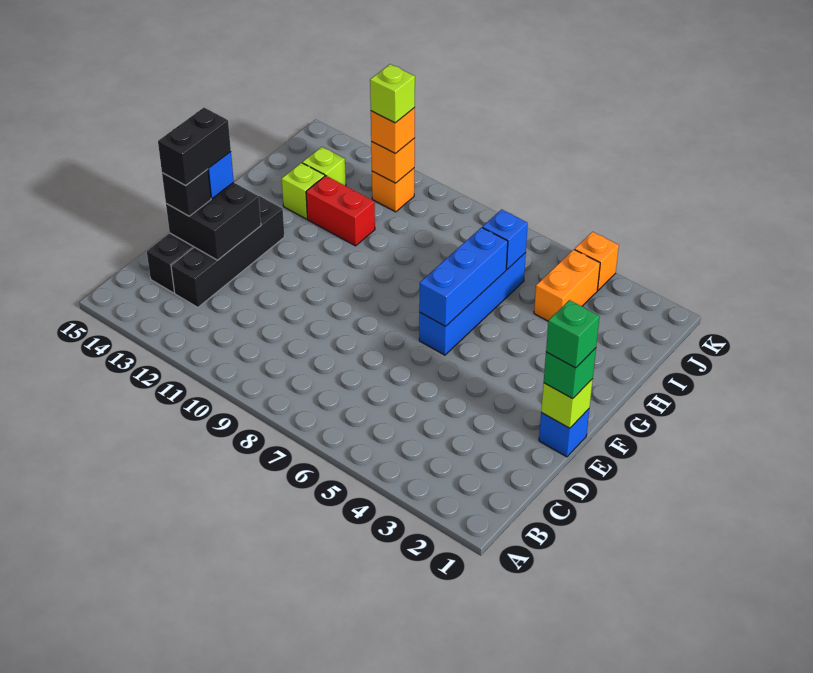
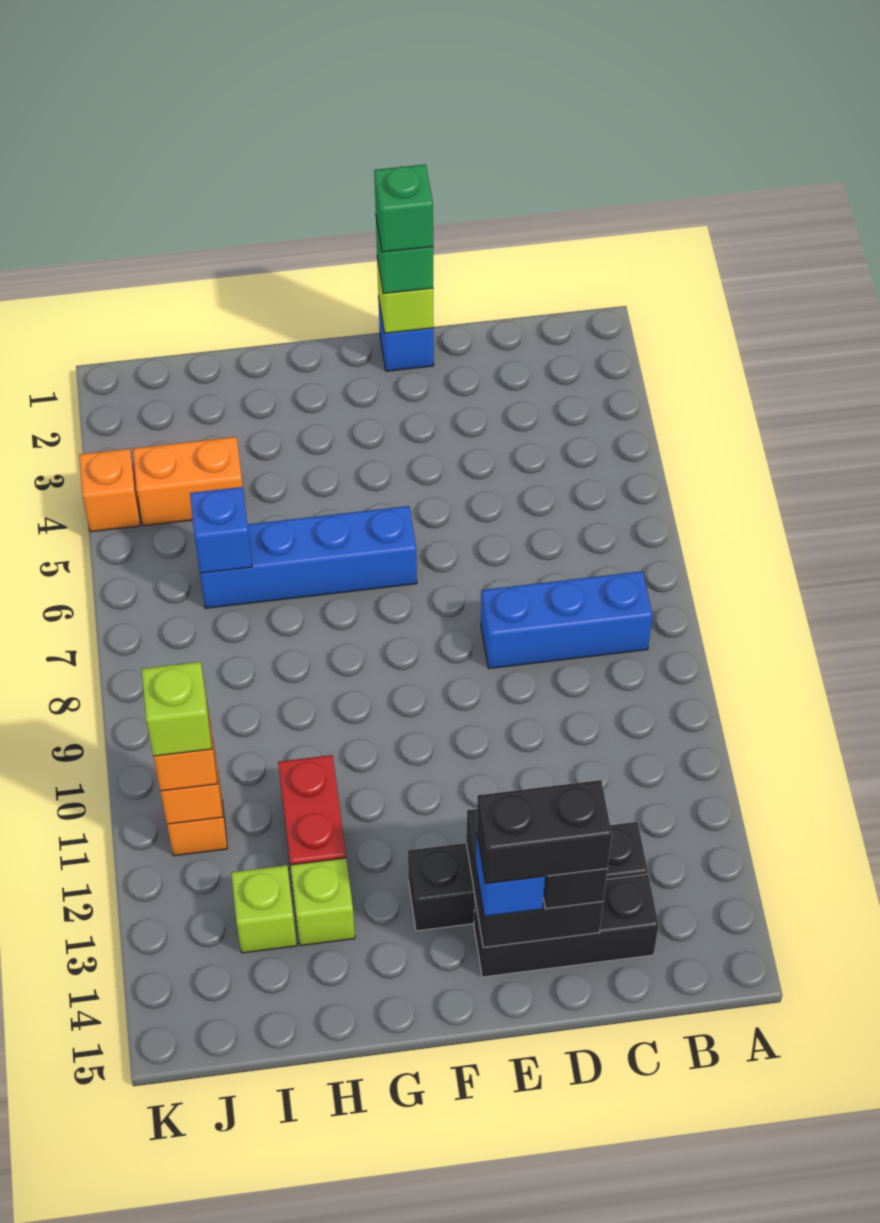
blue 1x3 brick [419,227,508,326] -> blue 1x3 brick moved to [481,571,652,669]

